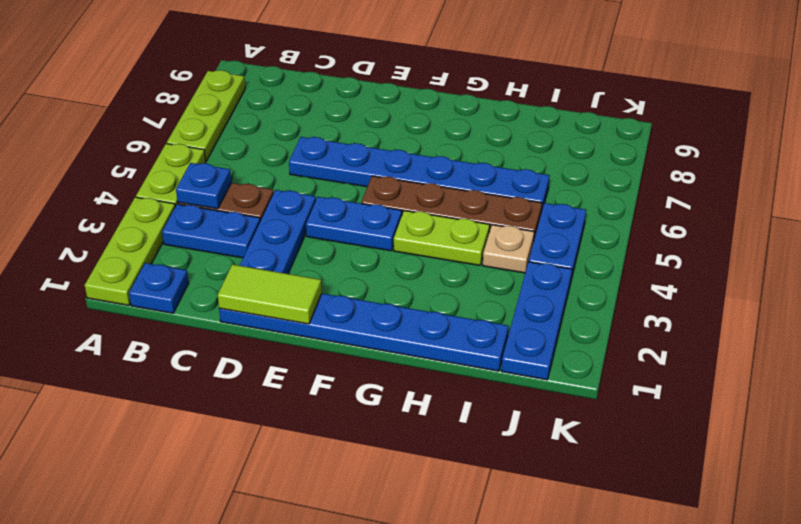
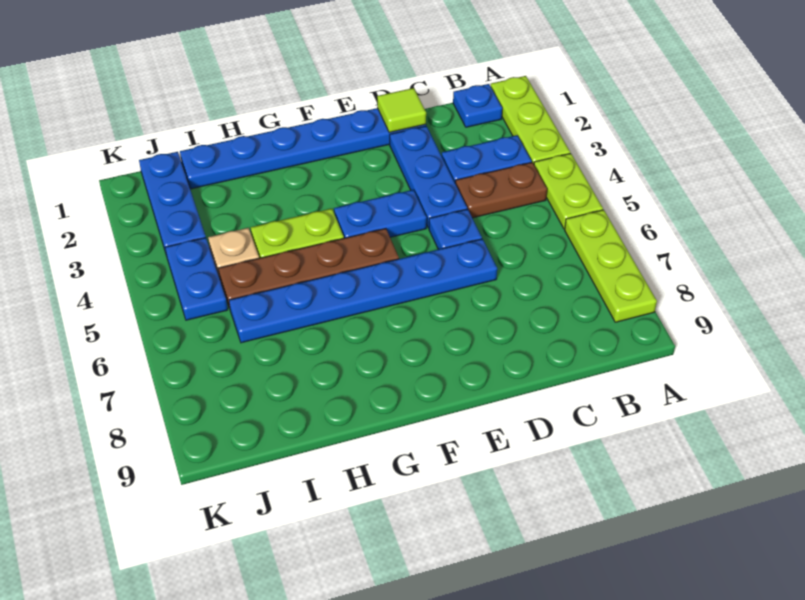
blue 1x1 plate [176,163,231,209] -> blue 1x1 plate moved to [429,209,482,249]
lime 1x2 tile [218,264,322,324] -> lime 1x1 tile [377,88,426,132]

